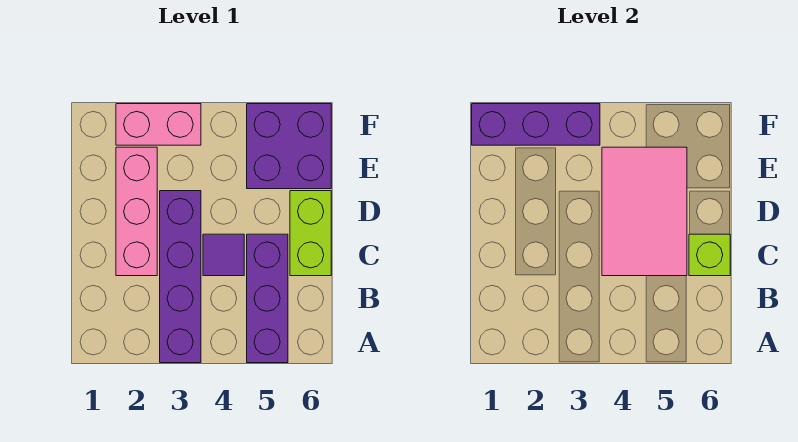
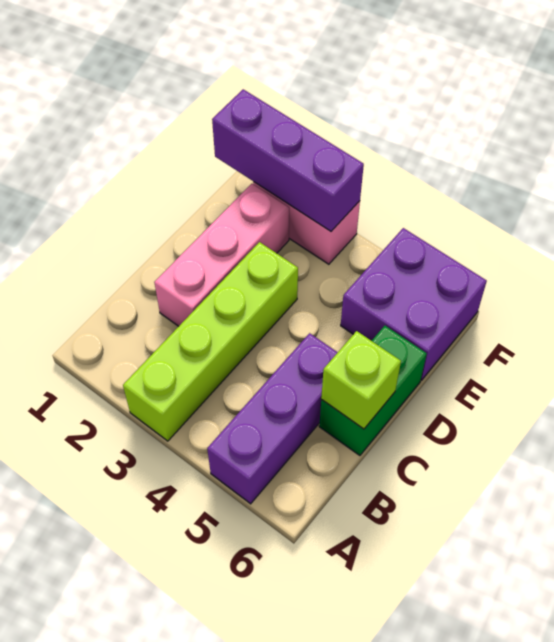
purple 1x4 brick [160,191,201,363] -> lime 1x4 brick [123,242,298,441]
purple 1x1 tile [203,234,244,276] -> none
pink 2x3 tile [602,147,687,276] -> none
lime 1x2 brick [290,191,331,276] -> green 1x2 brick [319,326,427,455]

